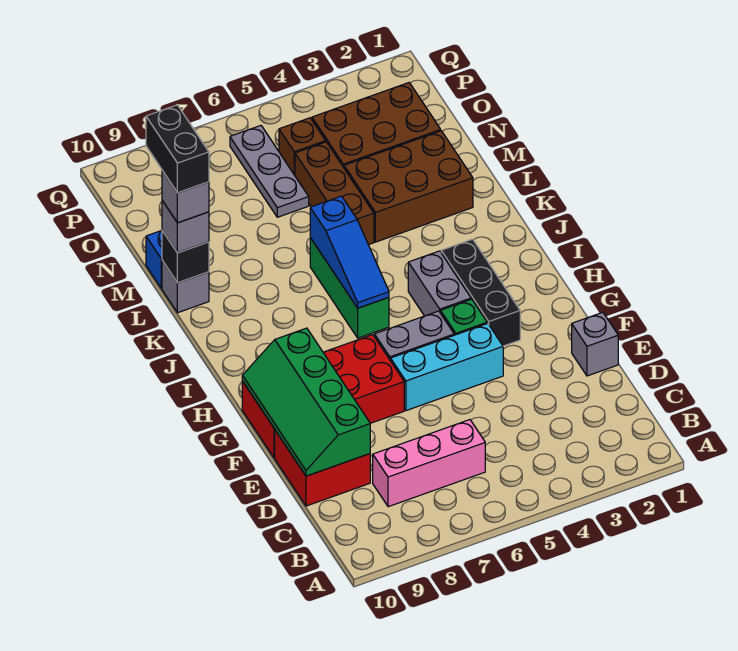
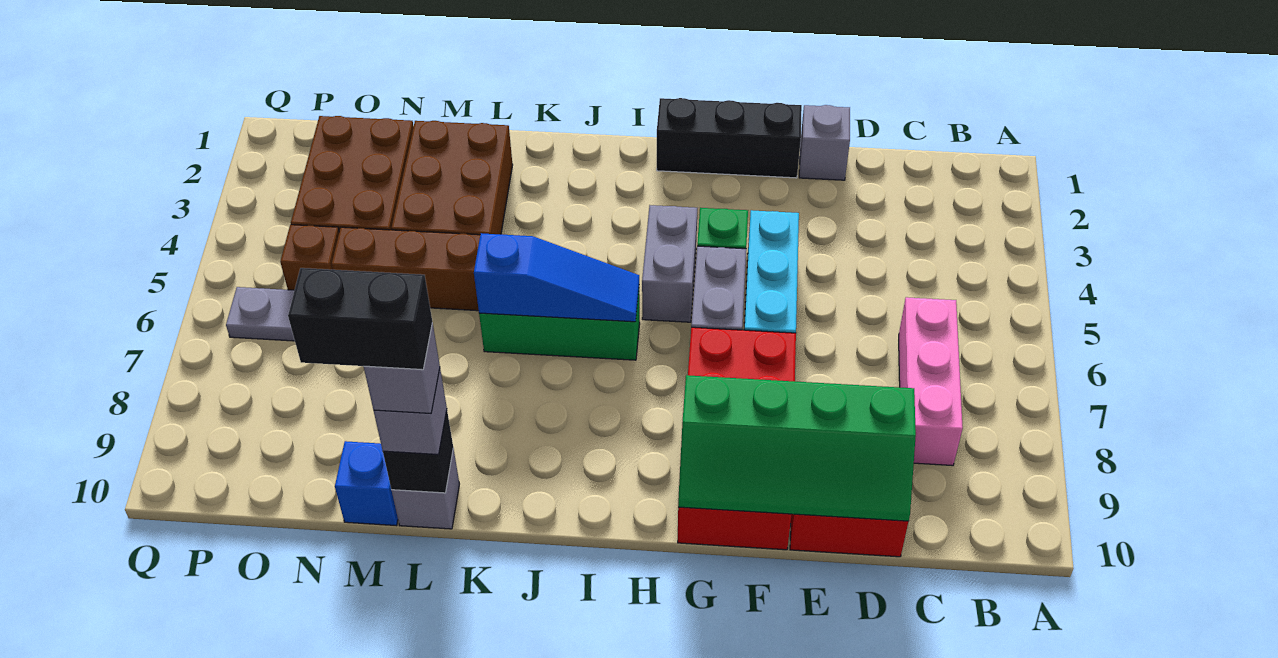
black 1x3 brick [441,239,520,346] -> black 1x3 brick moved to [657,98,802,178]
grey 1x2 brick [408,251,471,316] -> grey 1x2 brick turned to [642,205,697,322]

